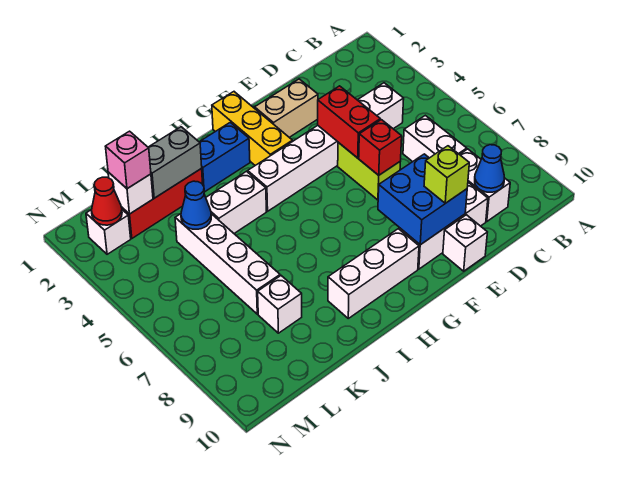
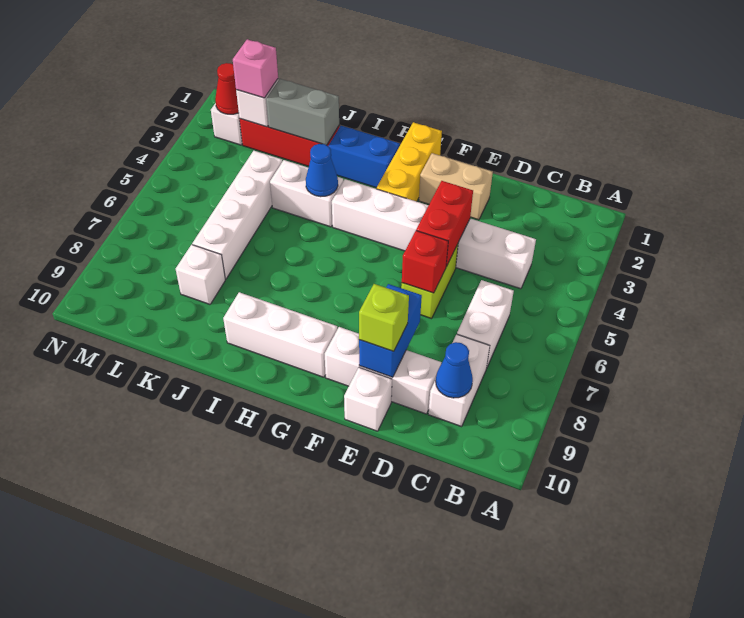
blue 2x2 brick [378,154,467,245] -> blue 1x2 brick [359,284,422,377]
blue 1x1 cone [181,181,211,229] -> blue 1x1 cone moved to [306,144,338,197]

